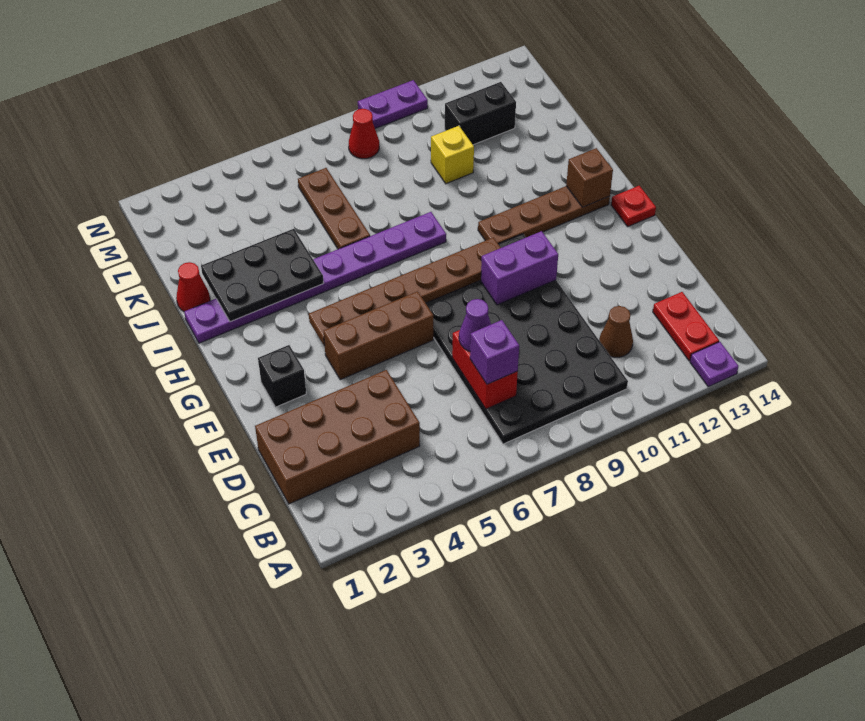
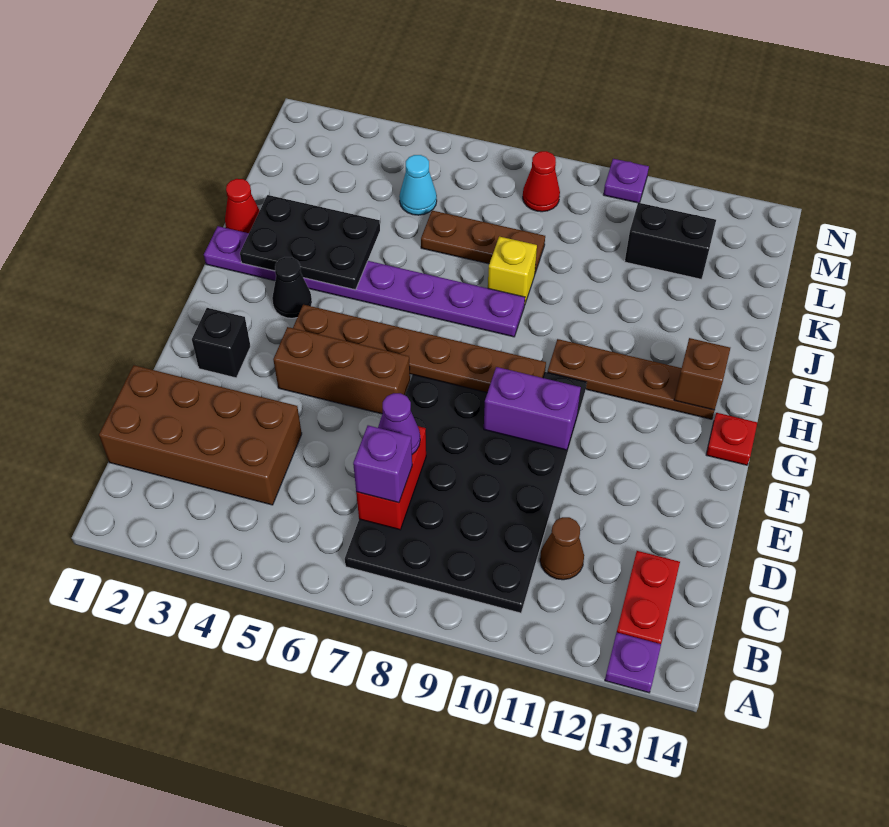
none -> black 1x1 cone [272,257,312,318]
brown 1x3 plate [298,168,370,249] -> brown 1x3 plate turned to [421,211,545,273]
yellow 1x1 brick [431,126,474,184] -> yellow 1x1 brick moved to [488,237,537,303]
none -> cyan 1x1 cone [399,155,437,215]
purple 1x2 plate [358,80,428,129] -> purple 1x1 plate [603,159,649,203]

